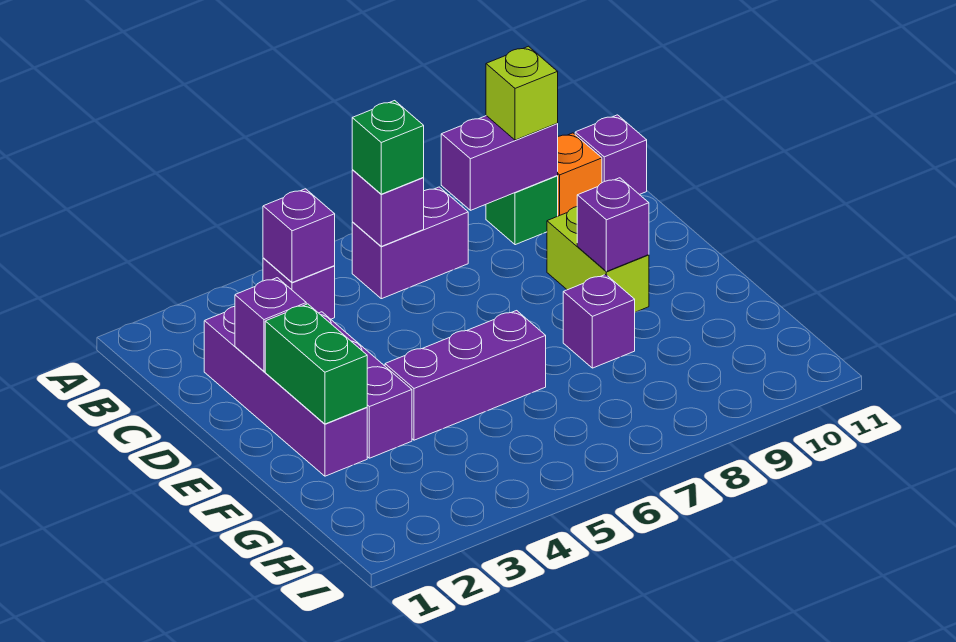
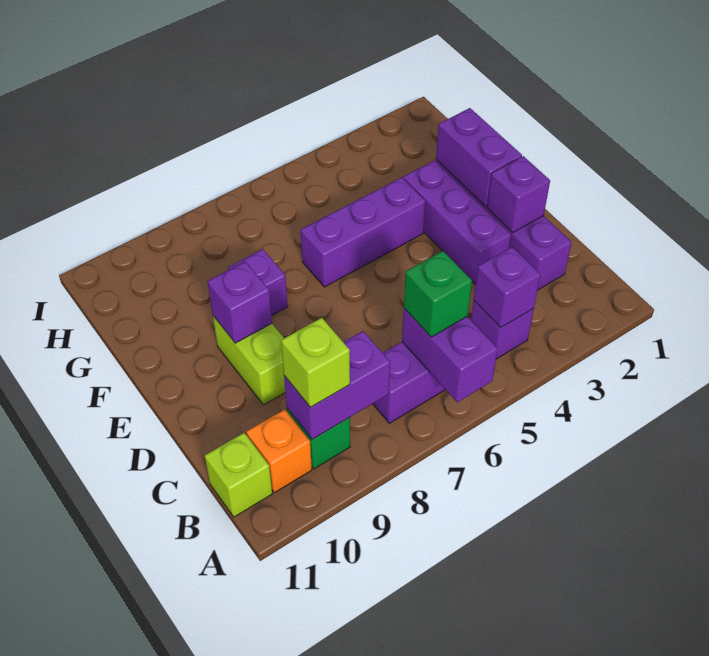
purple 1x1 brick [352,170,424,246] -> purple 1x2 brick [402,308,498,402]
purple 1x1 brick [575,115,647,195] -> lime 1x1 brick [205,433,272,517]
green 1x2 brick [265,304,367,424] -> purple 1x2 brick [436,108,522,207]

